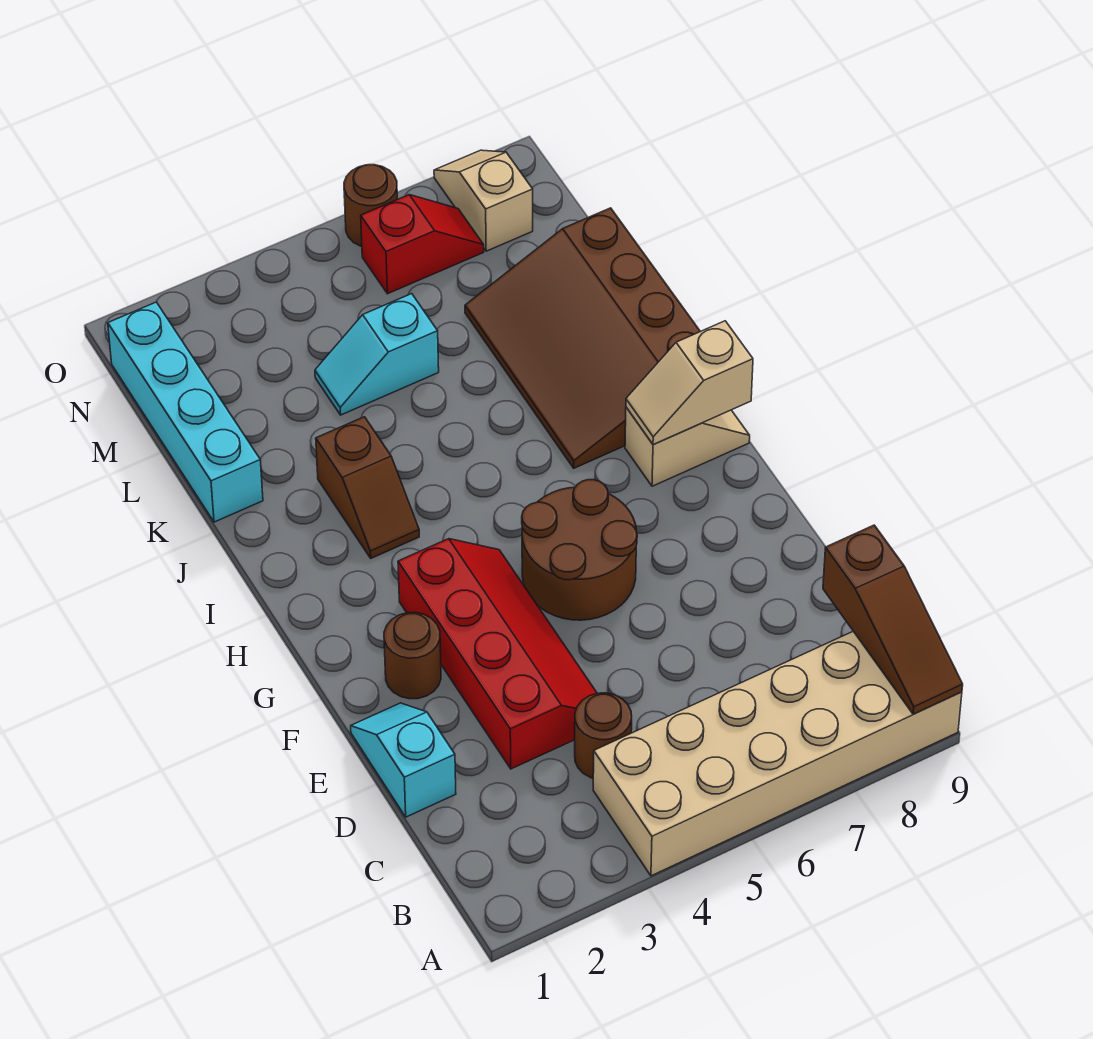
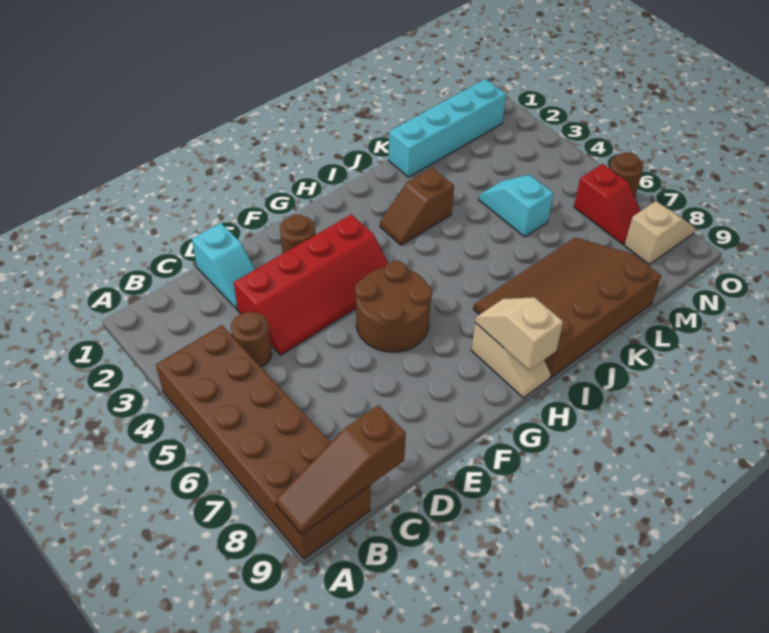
tan 2x6 brick [593,631,962,876] -> brown 2x6 brick [156,325,371,559]
cyan 1x2 slope [351,703,456,817] -> cyan 1x2 slope turned to [192,223,255,309]

